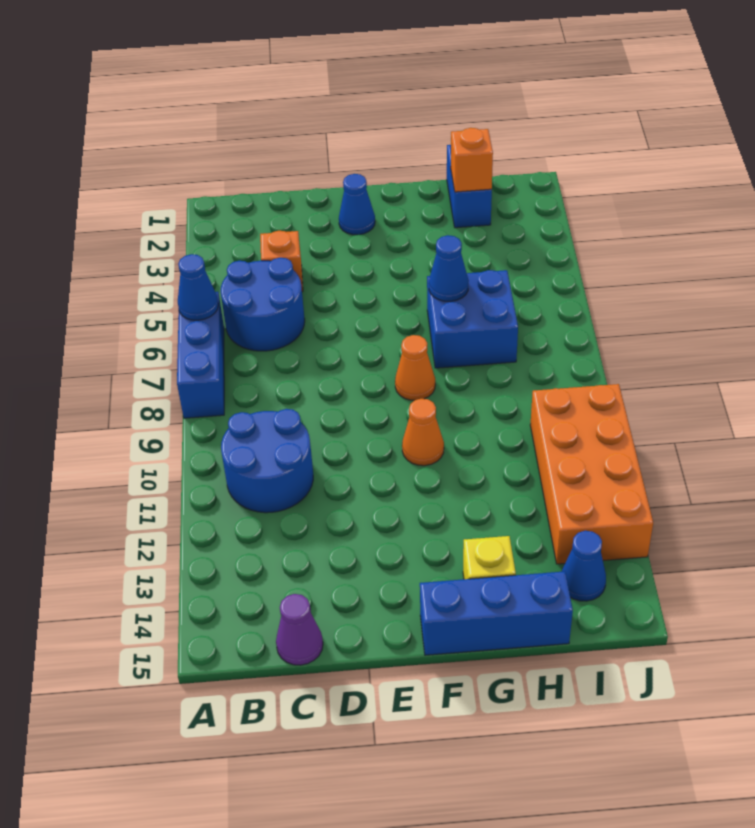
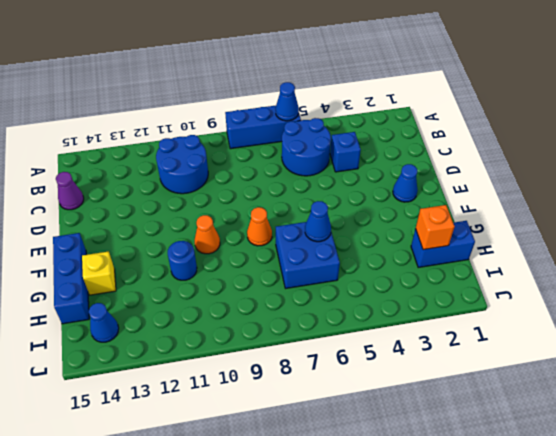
orange 1x1 brick [260,231,303,292] -> blue 1x1 brick [330,132,361,172]
none -> blue 1x1 round brick [168,241,197,280]
orange 2x4 brick [530,384,653,564] -> none

